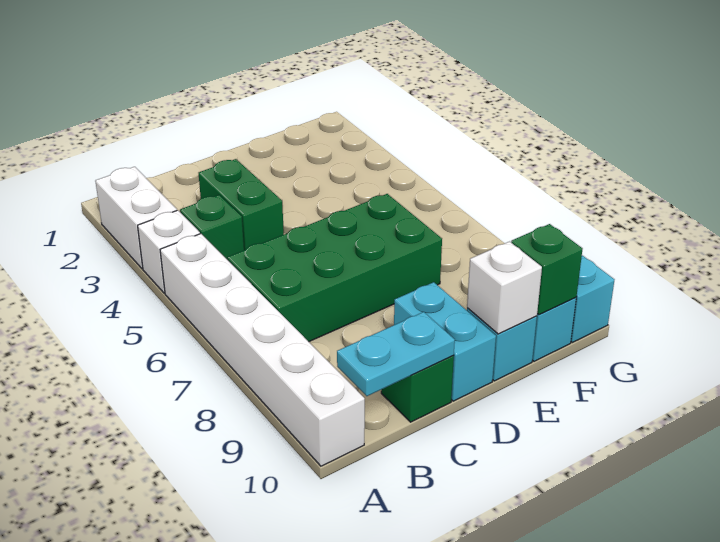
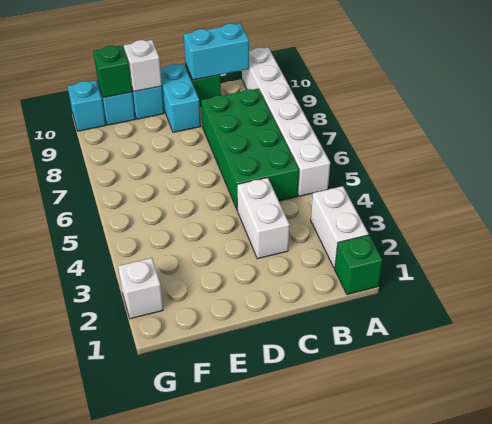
white 1x1 brick [138,210,200,293] -> white 1x1 brick moved to [118,258,163,319]
green 1x1 brick [180,195,244,260] -> green 1x1 brick moved to [335,235,383,295]
green 2x4 brick [227,194,442,342] -> green 2x4 brick turned to [201,89,299,210]
cyan 1x2 plate [337,312,455,396] -> cyan 1x2 brick [184,24,249,80]
green 1x2 brick [199,159,284,250] -> white 1x2 brick [237,178,290,259]

